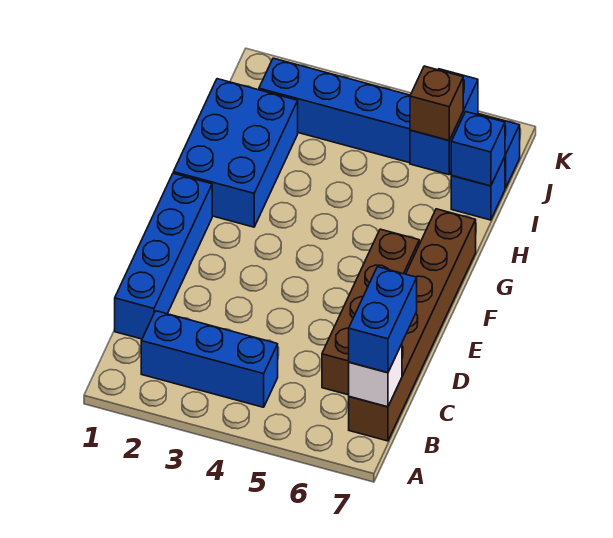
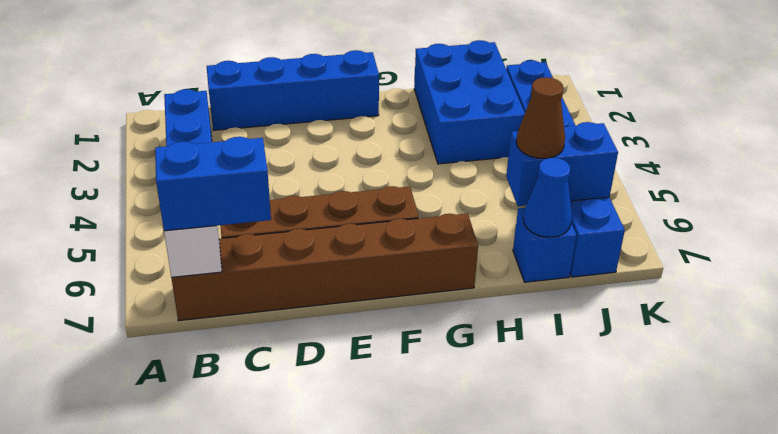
blue 2x3 brick [173,79,298,227] -> blue 2x3 brick turned to [414,40,525,164]
brown 1x1 brick [410,66,463,140] -> brown 1x1 cone [516,77,565,158]
blue 1x1 brick [451,112,505,186] -> blue 1x1 cone [523,158,572,237]

